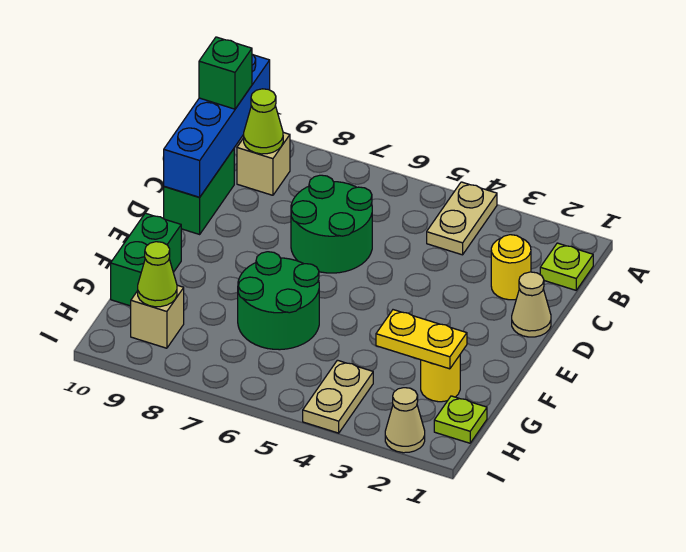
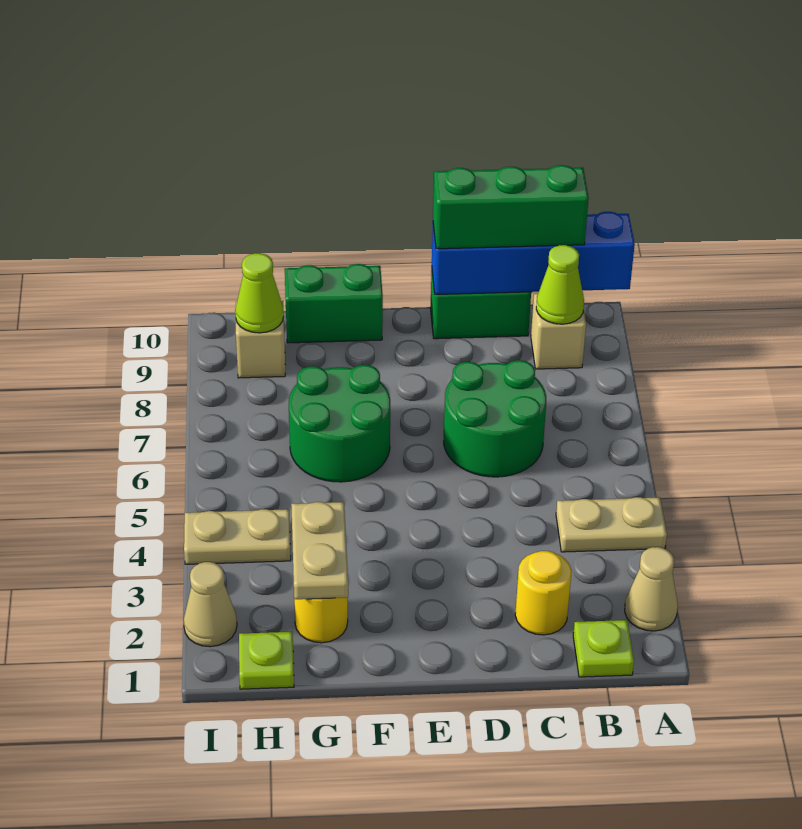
green 1x1 brick [199,37,252,109] -> green 1x3 brick [433,165,589,249]
tan 1x1 cone [512,272,551,337] -> tan 1x1 cone moved to [625,547,678,631]
yellow 1x2 plate [376,310,467,369] -> tan 1x2 plate [291,502,348,599]

